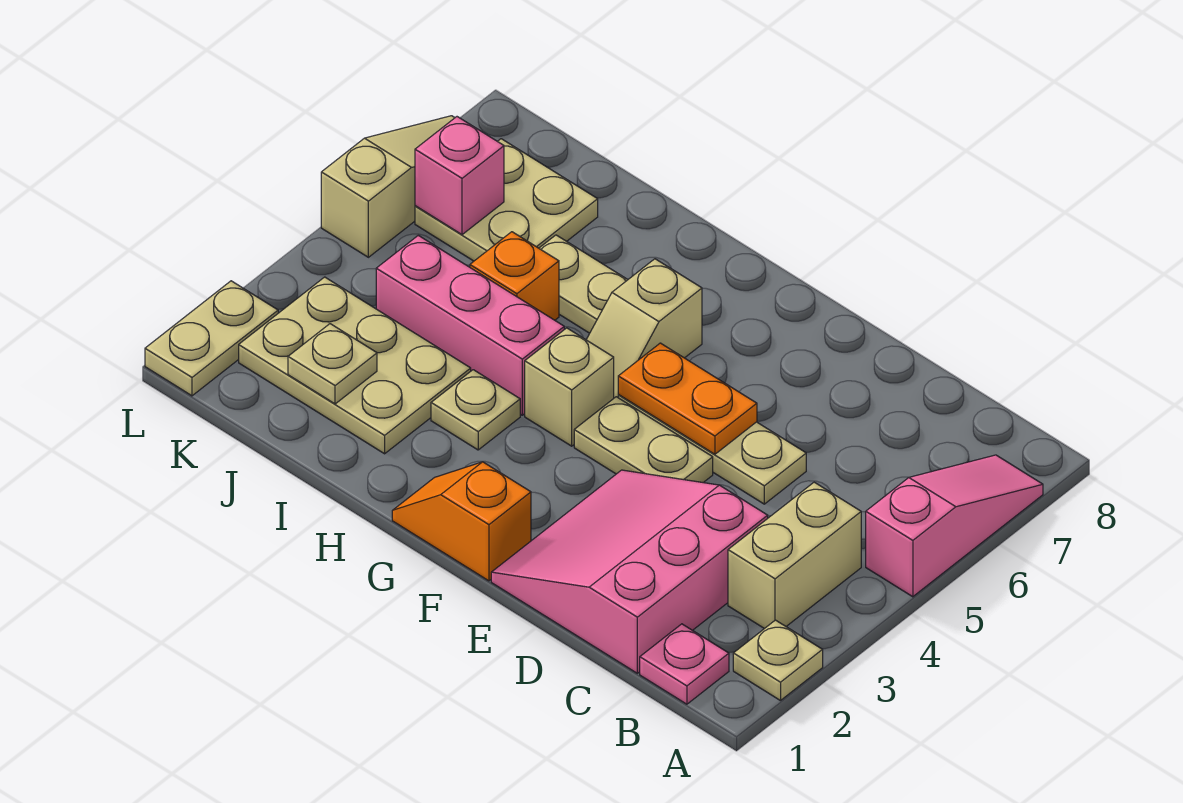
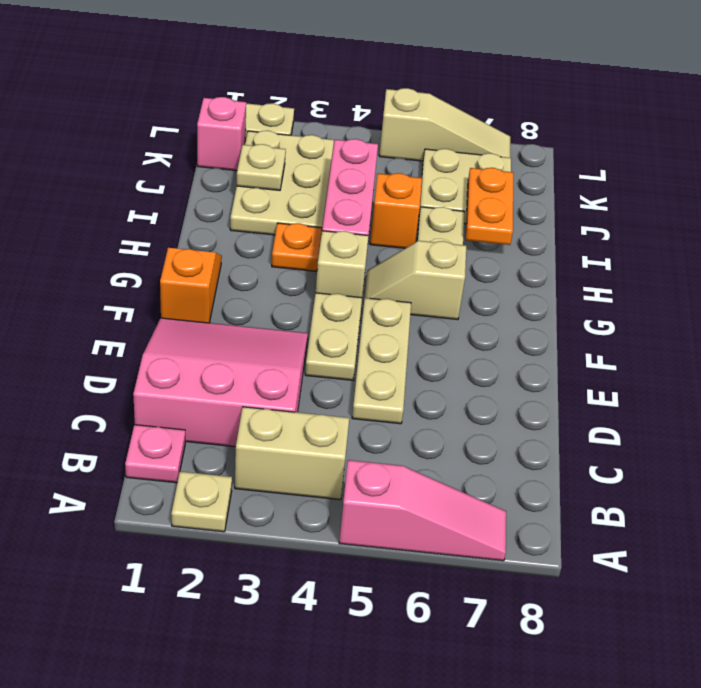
orange 1x2 plate [618,343,757,454] -> orange 1x2 plate moved to [466,168,513,245]
tan 1x1 plate [431,370,520,450] -> orange 1x1 plate [272,223,322,271]
pink 1x1 brick [415,117,504,235] -> pink 1x1 brick moved to [197,97,246,171]

